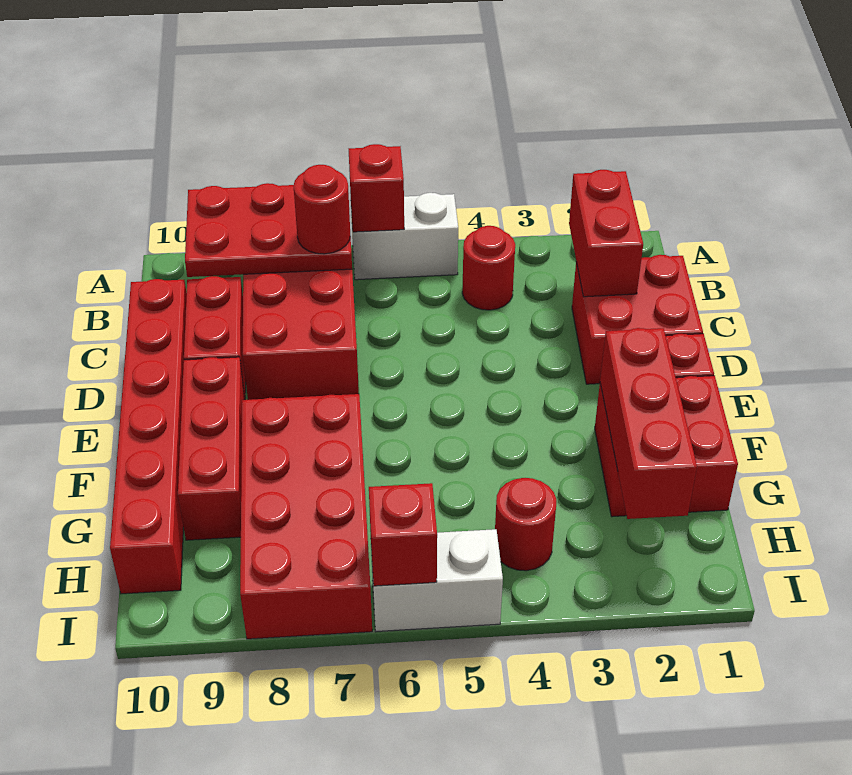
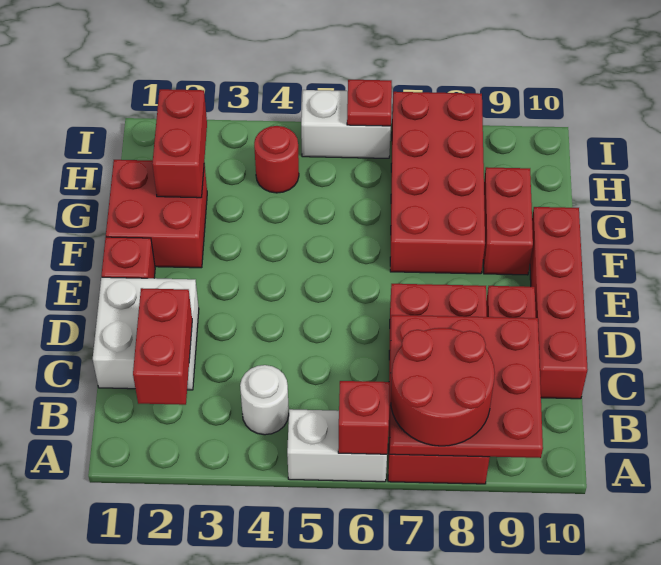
red 2x3 plate [185,183,352,277] -> red 3x3 plate [390,315,543,458]
red 1x1 round brick [462,226,515,310] -> white 1x1 round brick [240,365,289,435]
red 1x1 round brick [293,165,350,254] -> red 2x2 round brick [391,328,495,446]
red 2x2 brick [572,255,703,384] -> white 2x2 brick [93,277,199,390]
red 1x6 brick [110,279,187,594] -> red 1x4 brick [530,207,588,399]
red 1x3 brick [178,357,245,540] -> red 1x2 brick [483,167,533,275]
red 1x3 brick [600,328,697,519] -> red 1x2 brick [152,89,207,198]
red 1x1 brick [369,483,437,586] -> red 1x1 plate [347,80,392,126]

